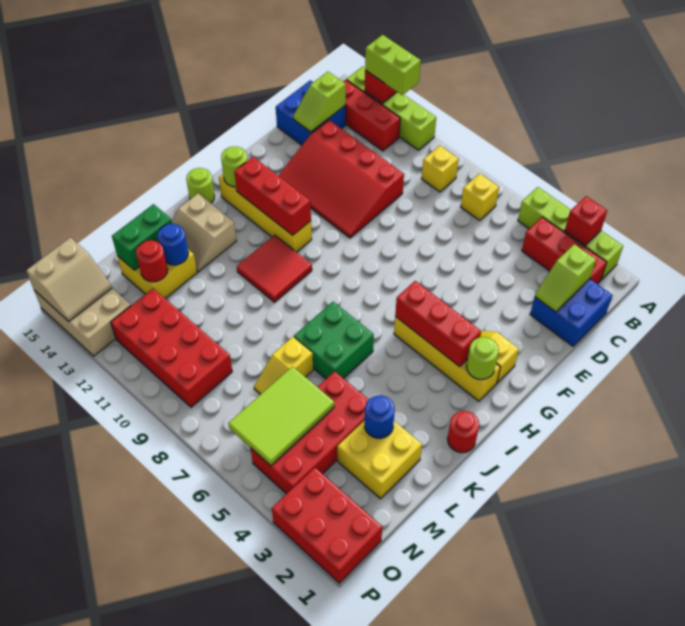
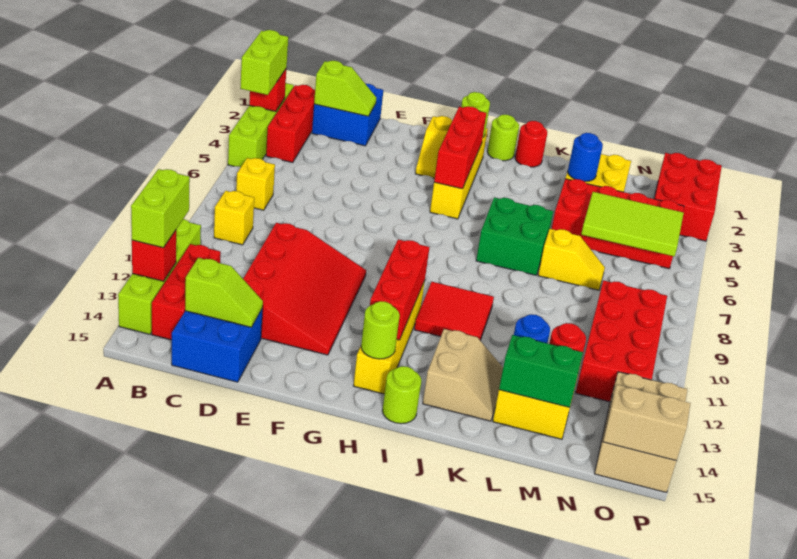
none -> lime 1x2 brick [240,30,288,95]
none -> lime 1x1 round brick [487,115,519,161]

